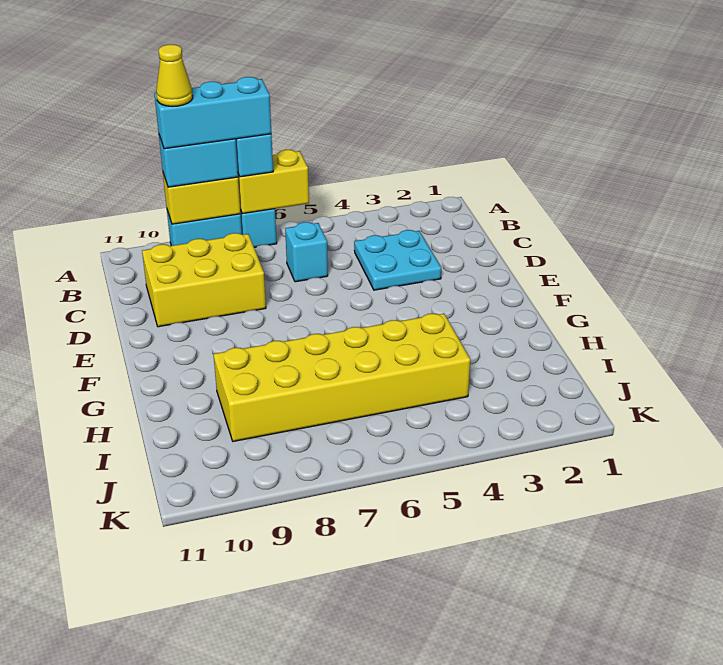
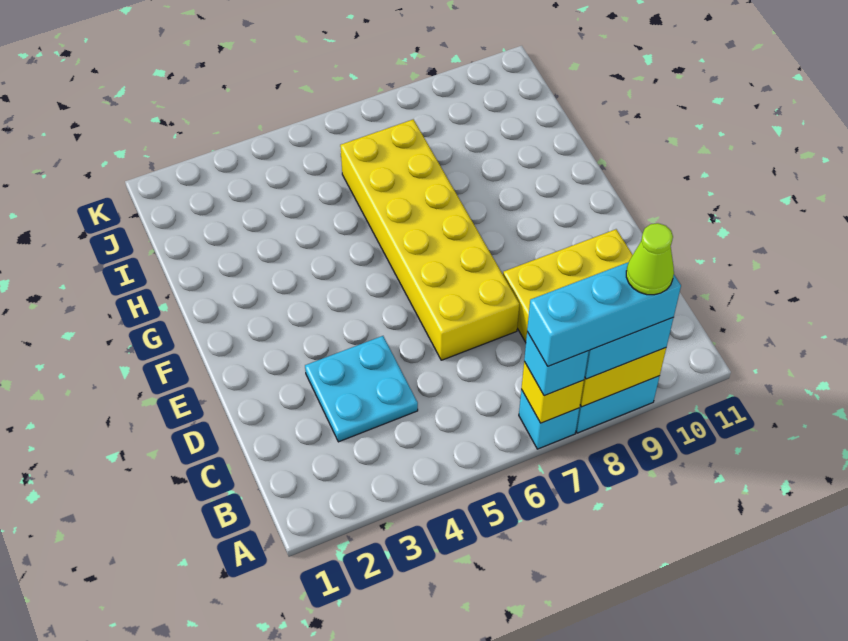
yellow 1x2 brick [238,150,309,214] -> yellow 1x1 brick [521,362,584,423]
yellow 1x1 cone [156,45,193,106] -> lime 1x1 cone [626,223,674,295]
cyan 1x1 brick [285,222,328,282] -> none
yellow 2x6 brick [214,313,470,441] -> yellow 2x6 brick turned to [340,119,519,360]

